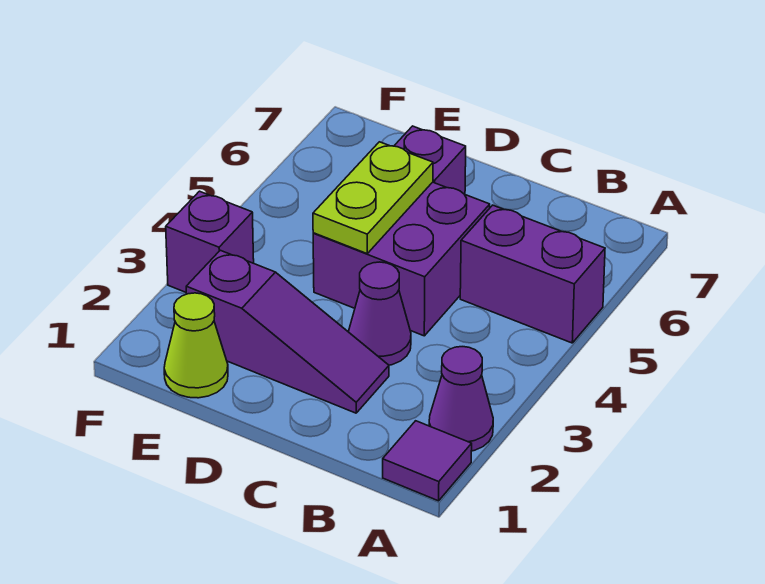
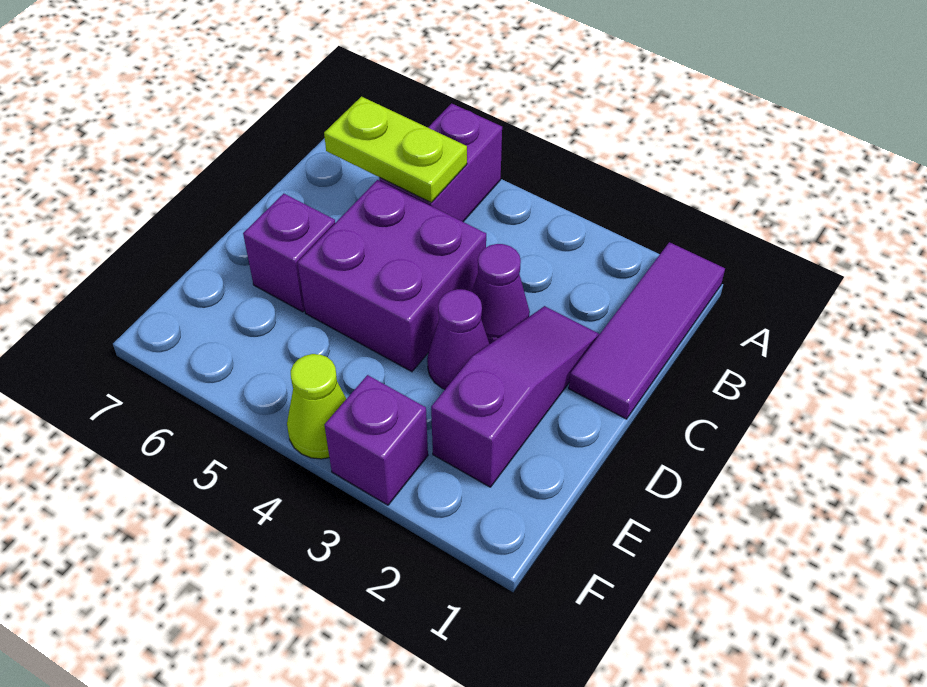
purple 1x1 tile [383,421,472,501] -> purple 1x3 tile [569,242,725,419]
purple 1x1 cone [429,347,493,451] -> purple 1x1 cone moved to [427,289,489,389]
lime 1x2 plate [313,142,433,254] -> lime 1x2 plate moved to [324,97,467,202]
lime 1x1 cone [164,293,228,398] -> lime 1x1 cone moved to [287,354,346,459]

